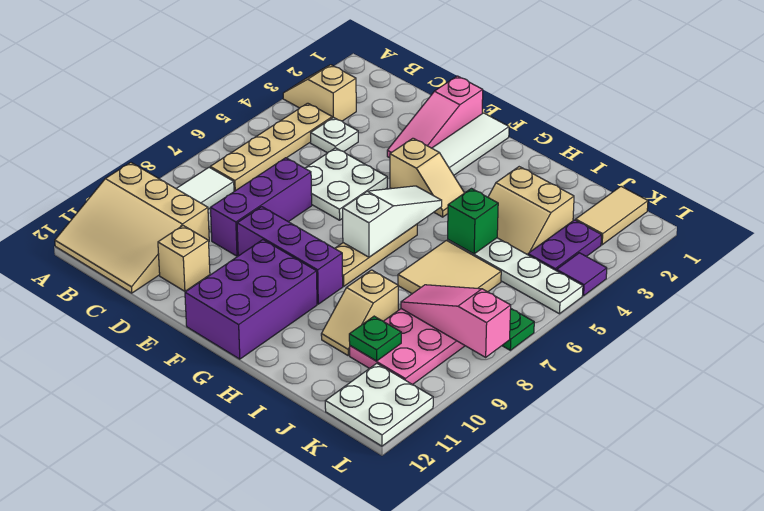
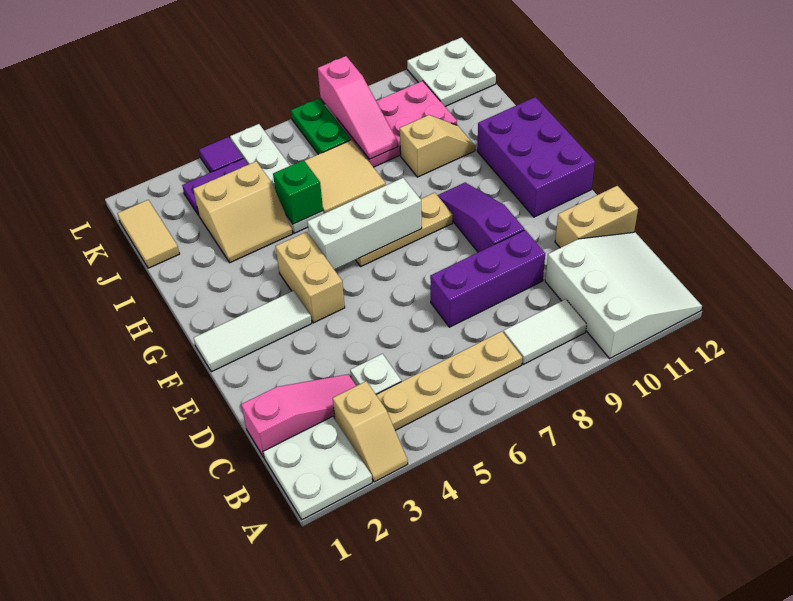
tan 3x3 slope [55,163,209,293] -> white 3x3 slope [545,232,702,358]
white 2x2 plate [305,148,387,220] -> white 2x2 plate moved to [263,416,372,520]
tan 1x1 brick [158,226,210,291] -> tan 1x2 brick [555,186,638,248]
pink 1x3 slope [387,76,483,158] -> pink 1x3 slope moved to [241,374,357,457]
purple 1x3 brick [237,207,343,304] -> purple 1x3 slope [437,183,524,252]
tan 1x2 slope [390,138,464,217] -> tan 1x2 brick [275,232,345,323]
purple 2x3 brick [185,240,317,359] -> purple 2x3 brick turned to [477,97,595,217]
white 1x3 slope [343,186,442,257] -> white 1x3 brick [307,178,422,270]
tan 2x2 slope [488,167,574,255] -> tan 2x2 slope turned to [193,161,293,263]
green 1x1 plate [349,316,401,361] -> none
tan 1x2 tile [576,186,648,245] -> tan 1x2 tile turned to [117,200,180,268]

